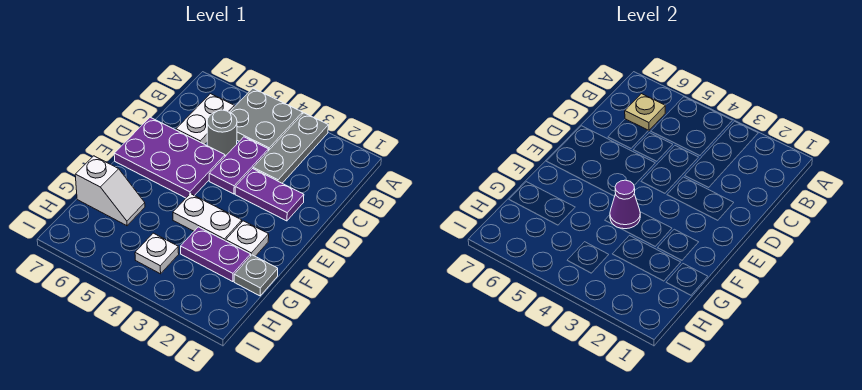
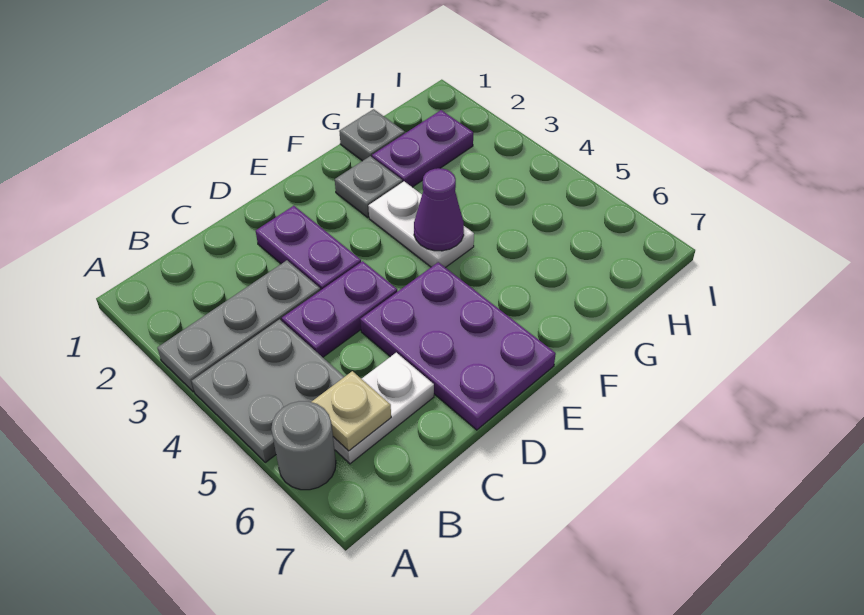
grey 1x1 round brick [207,110,237,156] -> grey 1x1 round brick moved to [271,401,336,490]
white 1x1 plate [226,221,269,256] -> grey 1x1 plate [335,156,403,217]
purple 1x2 plate [181,227,251,282] -> purple 1x2 plate turned to [372,110,473,187]
white 1x2 slope [75,156,145,226] -> none
white 1x1 plate [135,233,179,274] -> none

